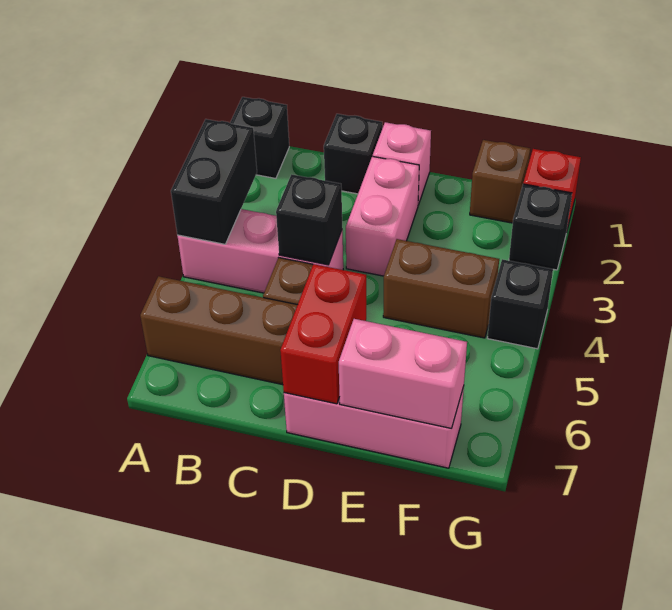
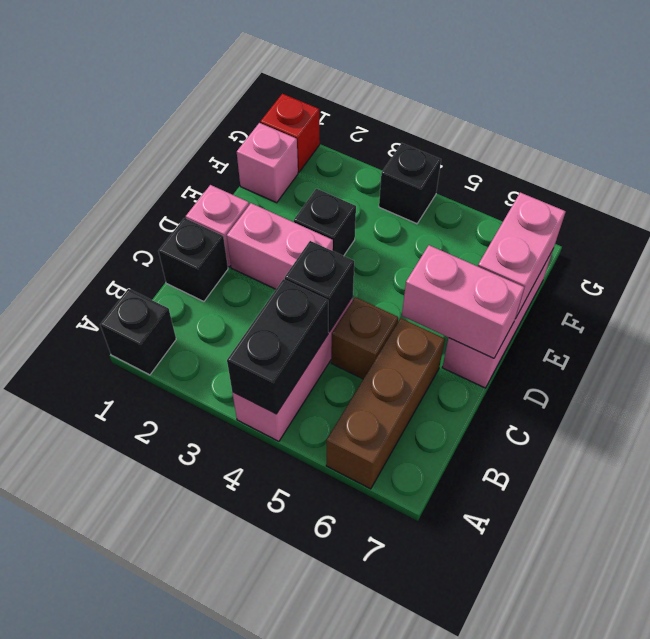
black 1x2 brick [171,119,257,244] -> black 1x2 brick turned to [227,279,328,414]
red 1x2 brick [280,264,366,404] -> pink 1x2 brick [402,245,524,358]
brown 1x2 brick [383,239,499,338] -> none
brown 1x1 brick [470,140,530,223] -> pink 1x1 brick [237,123,298,203]
black 1x1 brick [509,184,572,270] -> black 1x1 brick moved to [294,189,356,256]

